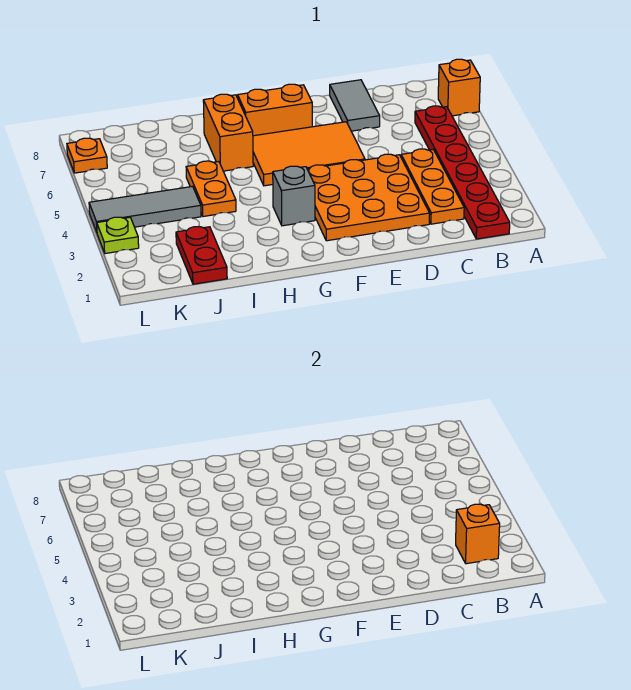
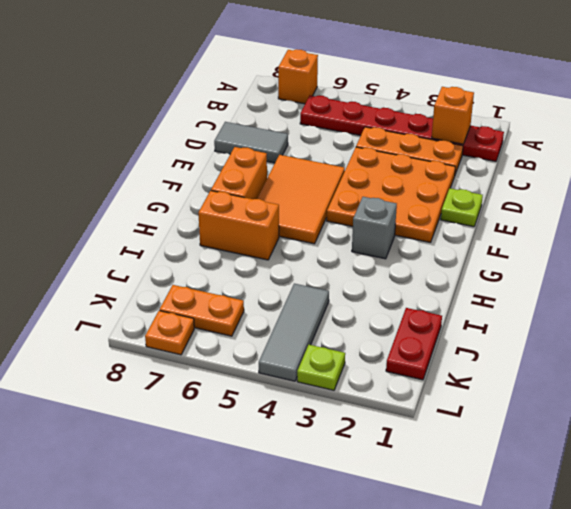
none -> lime 1x1 plate [441,188,483,227]
orange 1x2 plate [186,161,236,216] -> orange 1x2 plate moved to [159,285,244,336]
red 1x2 plate [176,227,227,284] -> red 1x2 plate turned to [386,308,442,380]

